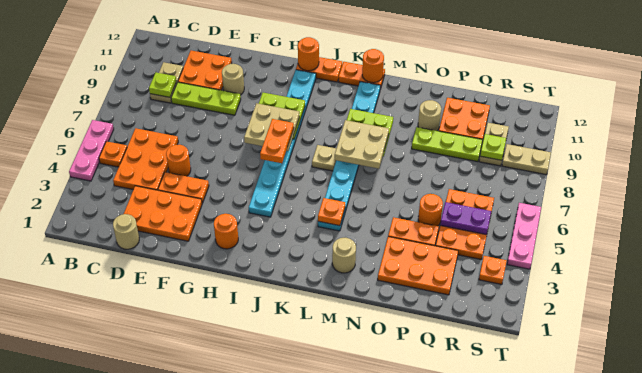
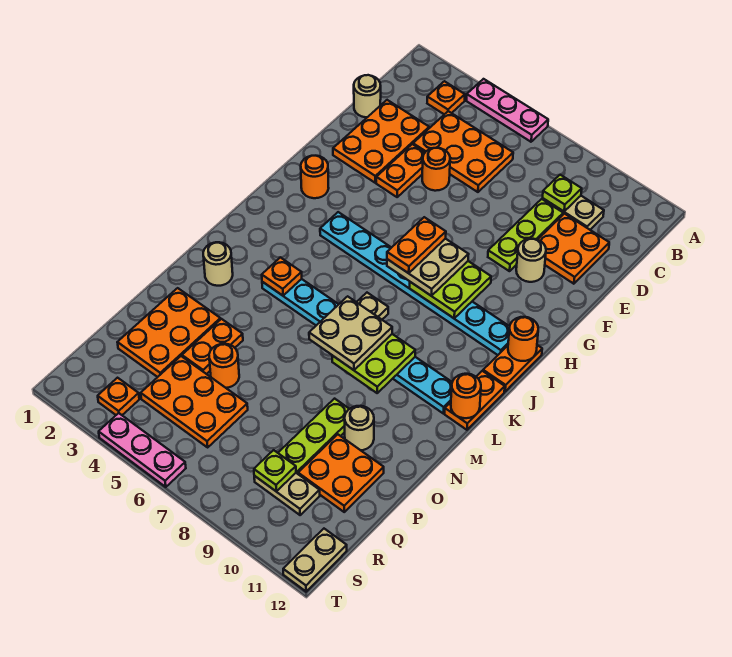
orange 1x1 plate [99,141,127,167] -> orange 1x1 plate moved to [427,81,465,114]
orange 1x2 plate [260,119,294,163] -> orange 1x2 plate turned to [387,217,446,273]
purple 1x2 plate [440,202,491,235] -> none
tan 1x2 plate [502,144,551,175] -> tan 1x2 plate moved to [283,529,347,592]

